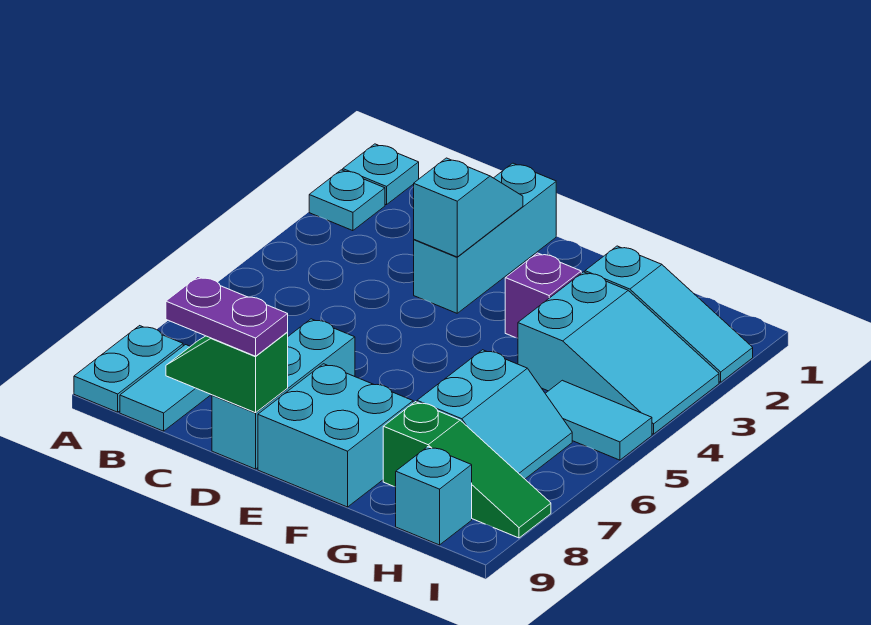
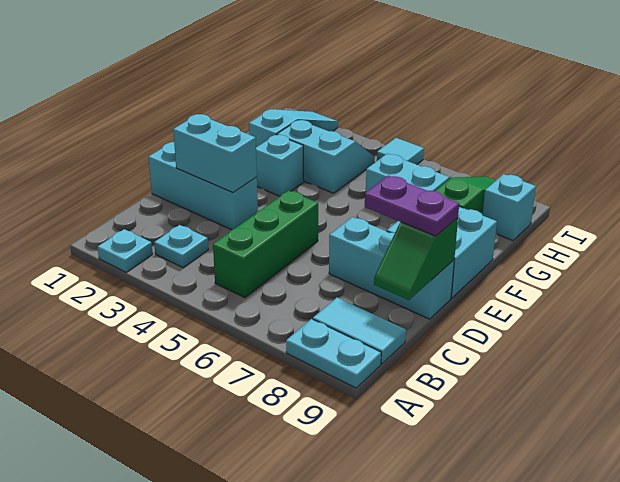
cyan 1x1 plate [343,144,419,205] -> cyan 1x1 plate moved to [154,225,208,268]
none -> green 1x3 brick [213,190,318,298]
purple 1x2 plate [166,277,288,356] -> purple 1x2 plate turned to [365,176,459,236]
cyan 1x2 slope [414,158,523,257] -> cyan 1x2 brick [173,114,257,193]
purple 1x1 brick [505,253,581,338] -> cyan 1x1 brick [256,135,304,196]
cyan 2x3 slope [518,272,719,434] -> cyan 2x2 slope [277,120,375,193]
cyan 1x2 tile [545,380,652,460] -> cyan 1x1 tile [377,138,424,165]

